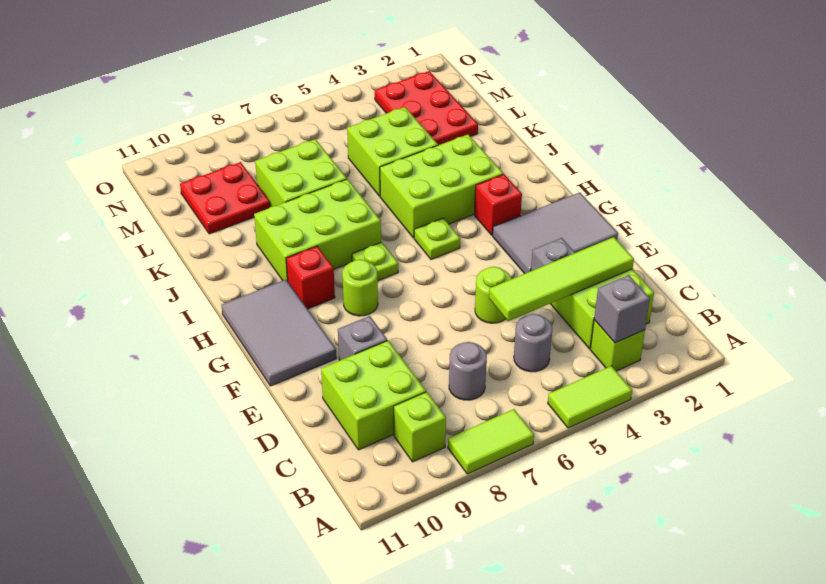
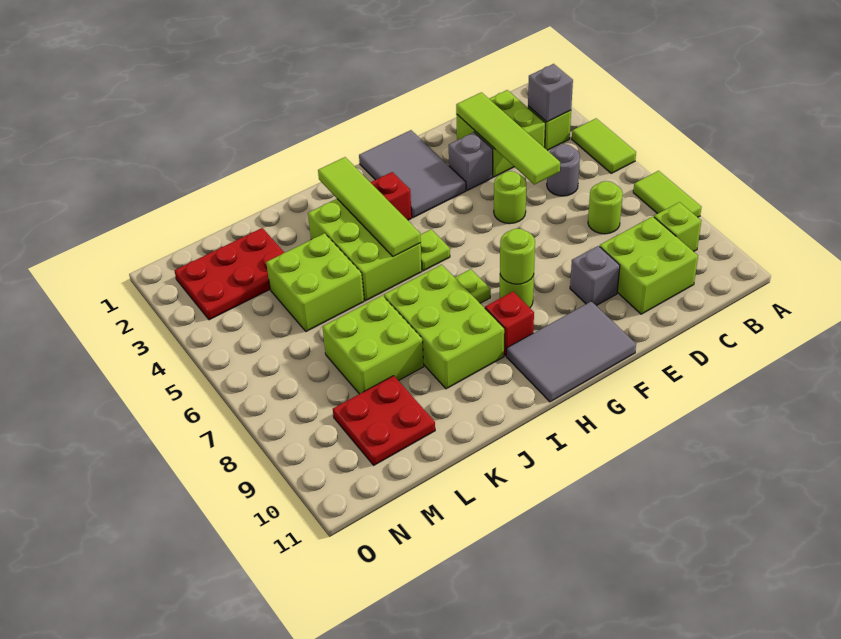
grey 1x1 round brick [449,342,487,400] -> lime 1x1 round brick [588,181,623,234]
none -> lime 1x1 round brick [500,229,535,284]
none -> lime 1x4 tile [318,157,421,257]

